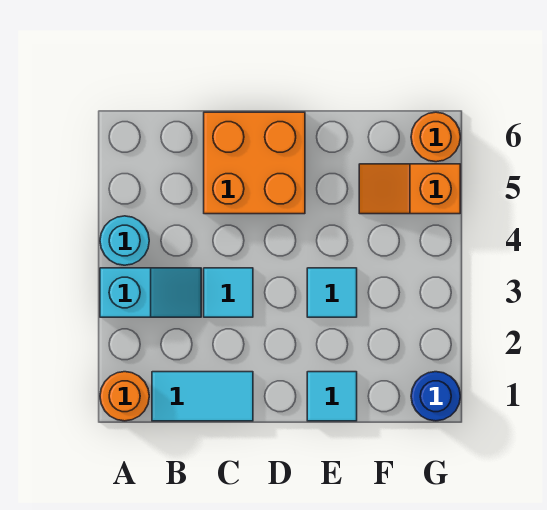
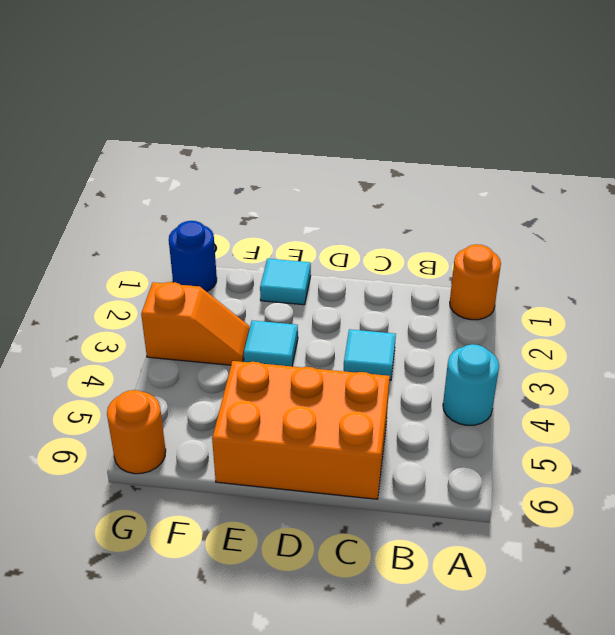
cyan 1x2 slope [100,268,201,317] -> none
cyan 1x2 tile [152,372,253,421] -> none
orange 2x2 brick [204,112,305,214] -> orange 2x3 brick [212,361,390,499]
orange 1x2 slope [359,164,460,214] -> orange 1x2 slope moved to [141,282,250,365]

